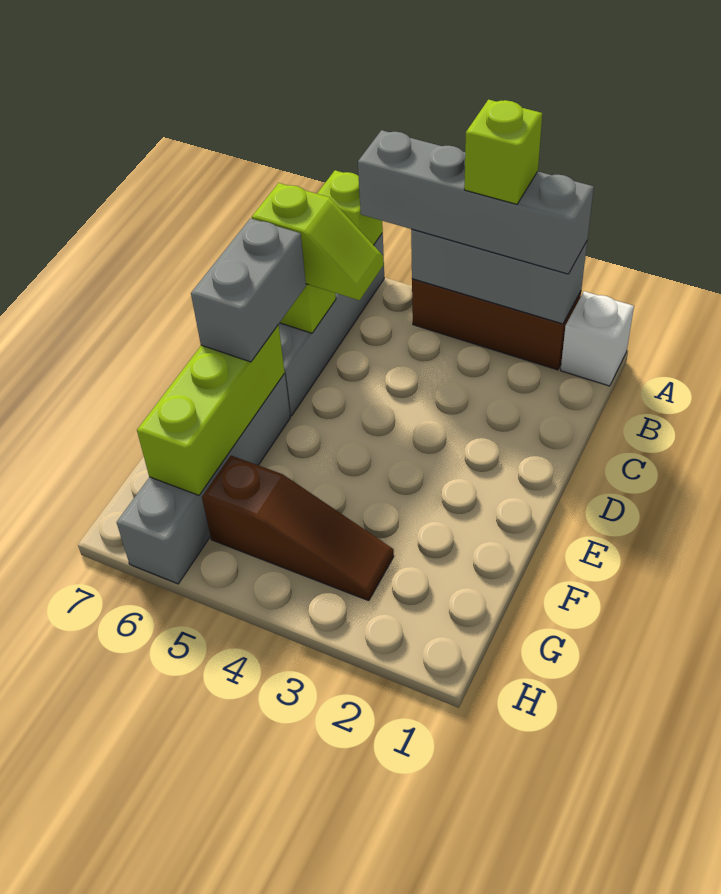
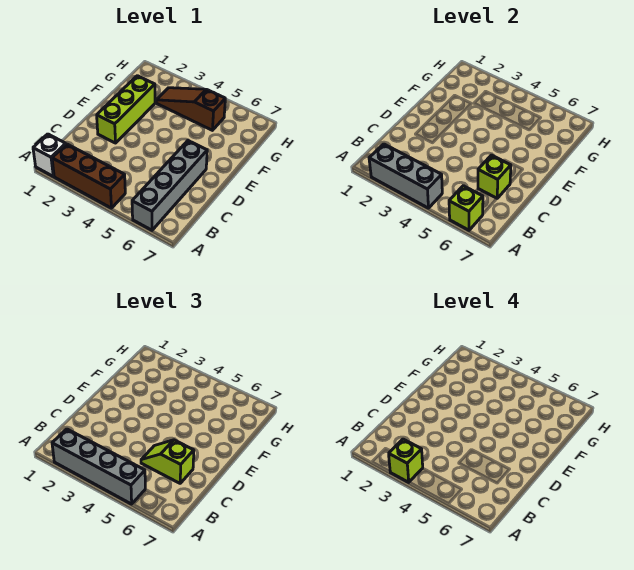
grey 1x2 brick [191,218,306,362] -> none
grey 1x4 brick [117,374,290,584] -> none
lime 1x3 brick [137,325,285,495] -> lime 1x3 brick moved to [97,76,155,143]

